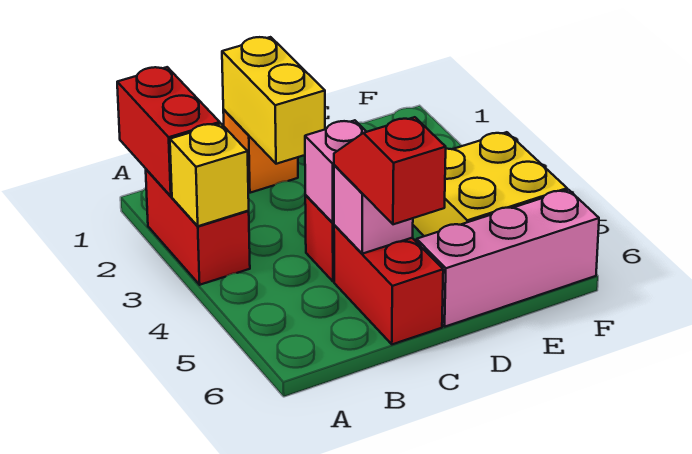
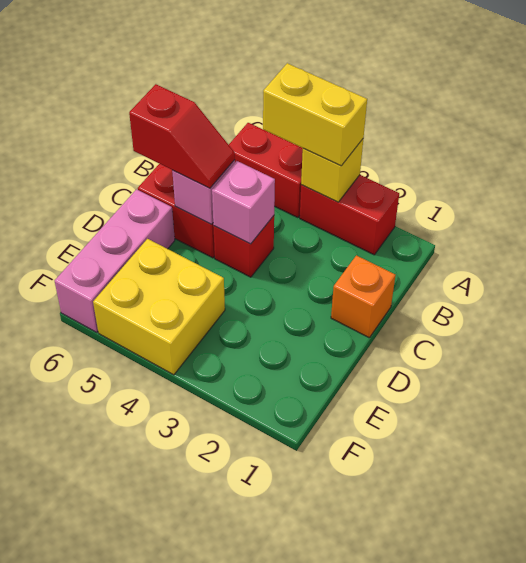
red 1x2 brick [117,67,220,196] -> red 1x2 brick moved to [229,123,303,218]
yellow 1x2 brick [222,37,325,164] -> yellow 1x2 brick moved to [263,63,367,166]

